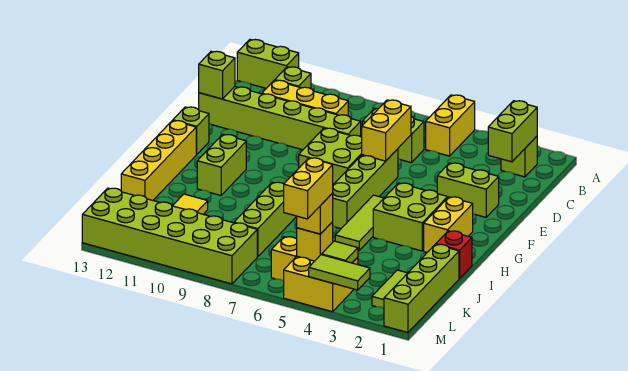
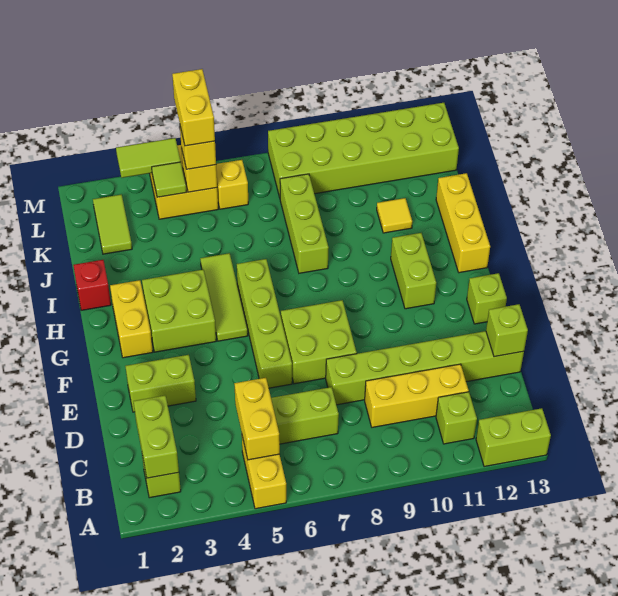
yellow 1x2 brick [362,100,411,161] -> yellow 1x2 brick moved to [234,378,280,460]
yellow 1x4 brick [121,121,197,200] -> yellow 1x3 brick [436,173,490,273]
lime 1x4 brick [384,244,459,333] -> none

